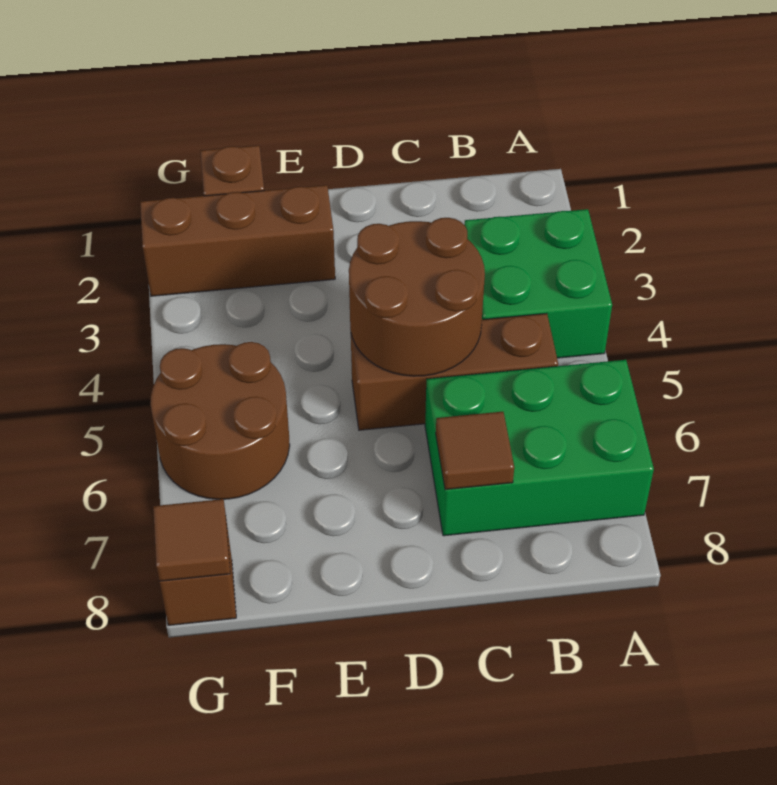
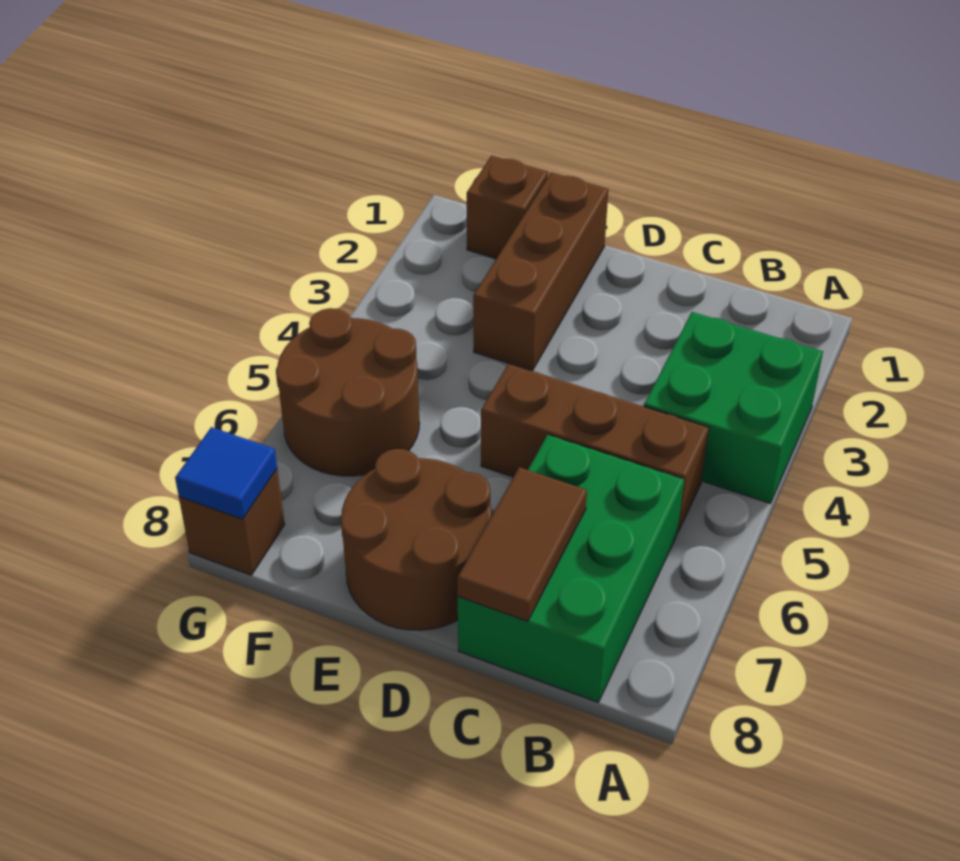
green 2x3 brick [425,360,654,536] -> green 2x3 brick turned to [458,435,684,702]
brown 2x2 round brick [349,218,485,376] -> brown 2x2 round brick moved to [341,449,492,630]
brown 1x1 tile [436,412,514,490] -> brown 1x2 tile [457,467,587,621]
brown 1x3 brick [140,185,335,296] -> brown 1x3 brick turned to [473,173,608,371]
brown 1x1 tile [153,499,230,581] -> blue 1x1 tile [175,427,277,519]

